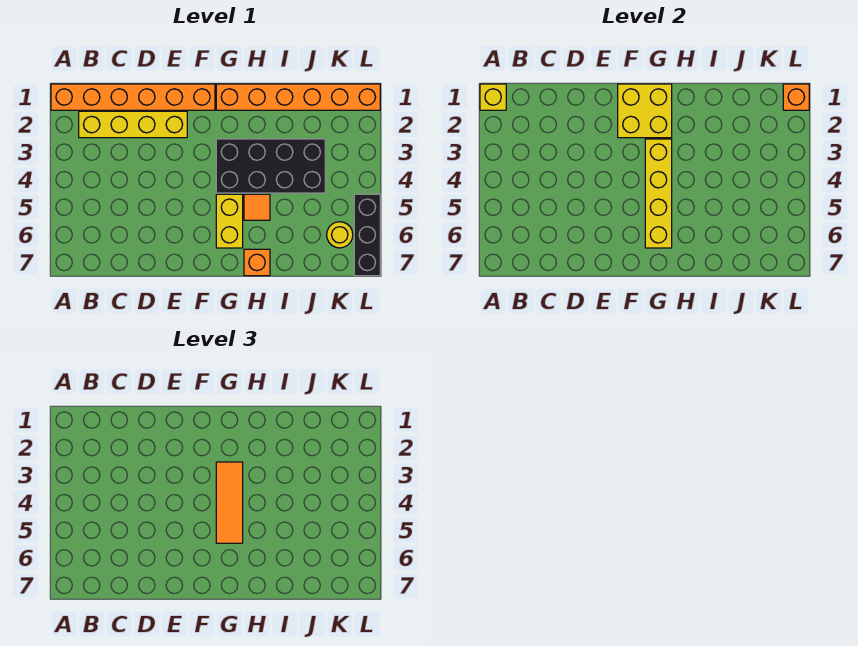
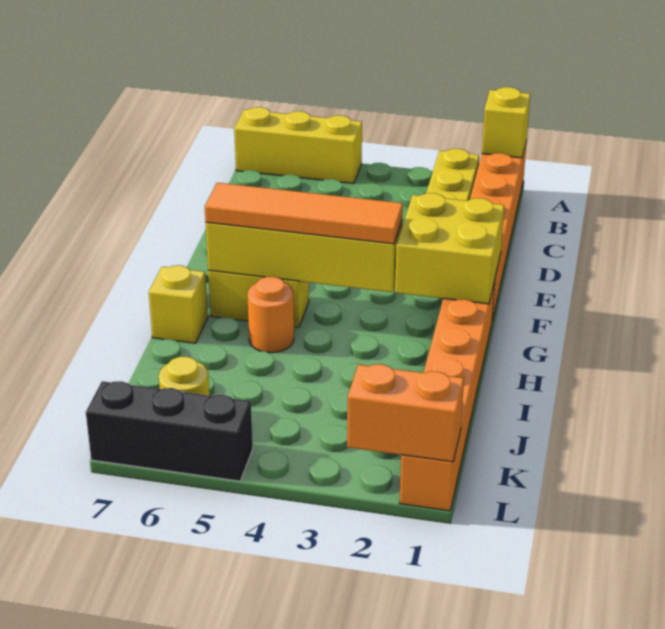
none -> yellow 1x3 brick [234,107,362,184]
black 2x4 brick [216,139,325,193] -> none
orange 1x3 tile [216,462,243,543] -> orange 1x4 tile [205,183,403,244]
orange 1x1 tile [244,194,270,220] -> orange 1x1 round brick [247,277,294,353]
orange 1x1 brick [244,249,270,276] -> yellow 1x1 brick [149,265,208,343]
orange 1x1 brick [783,84,809,110] -> orange 1x2 brick [347,364,464,462]

